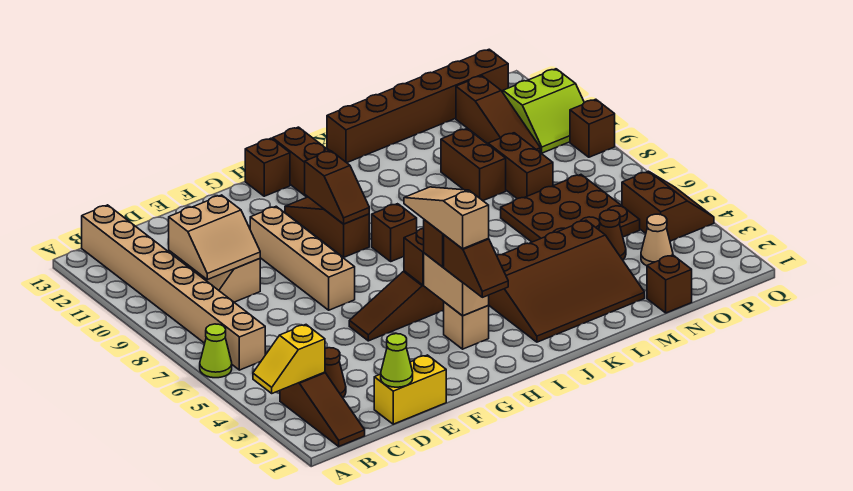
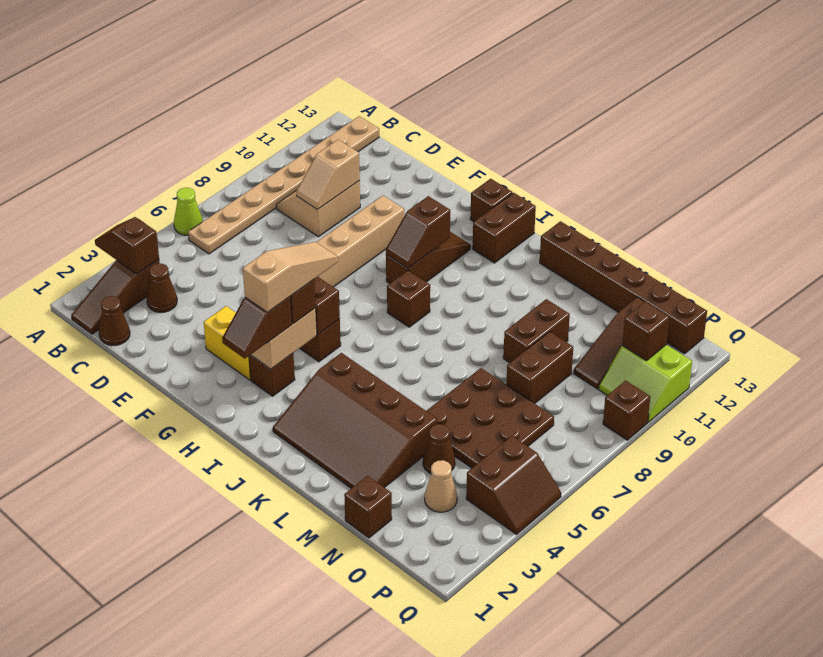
yellow 1x2 slope [253,325,325,393] -> brown 1x2 slope [95,217,159,274]
tan 1x8 brick [82,205,265,370] -> tan 1x8 plate [188,116,379,254]
none -> brown 1x1 cone [99,296,130,346]
tan 2x2 slope [169,195,260,280] -> tan 1x2 slope [296,140,360,210]
yellow 1x2 brick [374,355,446,424] -> yellow 1x2 brick moved to [204,306,251,380]
lime 1x1 cone [381,334,413,387] -> none
tan 1x1 brick [443,302,489,349] -> brown 1x1 brick [249,353,295,396]
none -> brown 1x1 brick [622,302,669,361]

